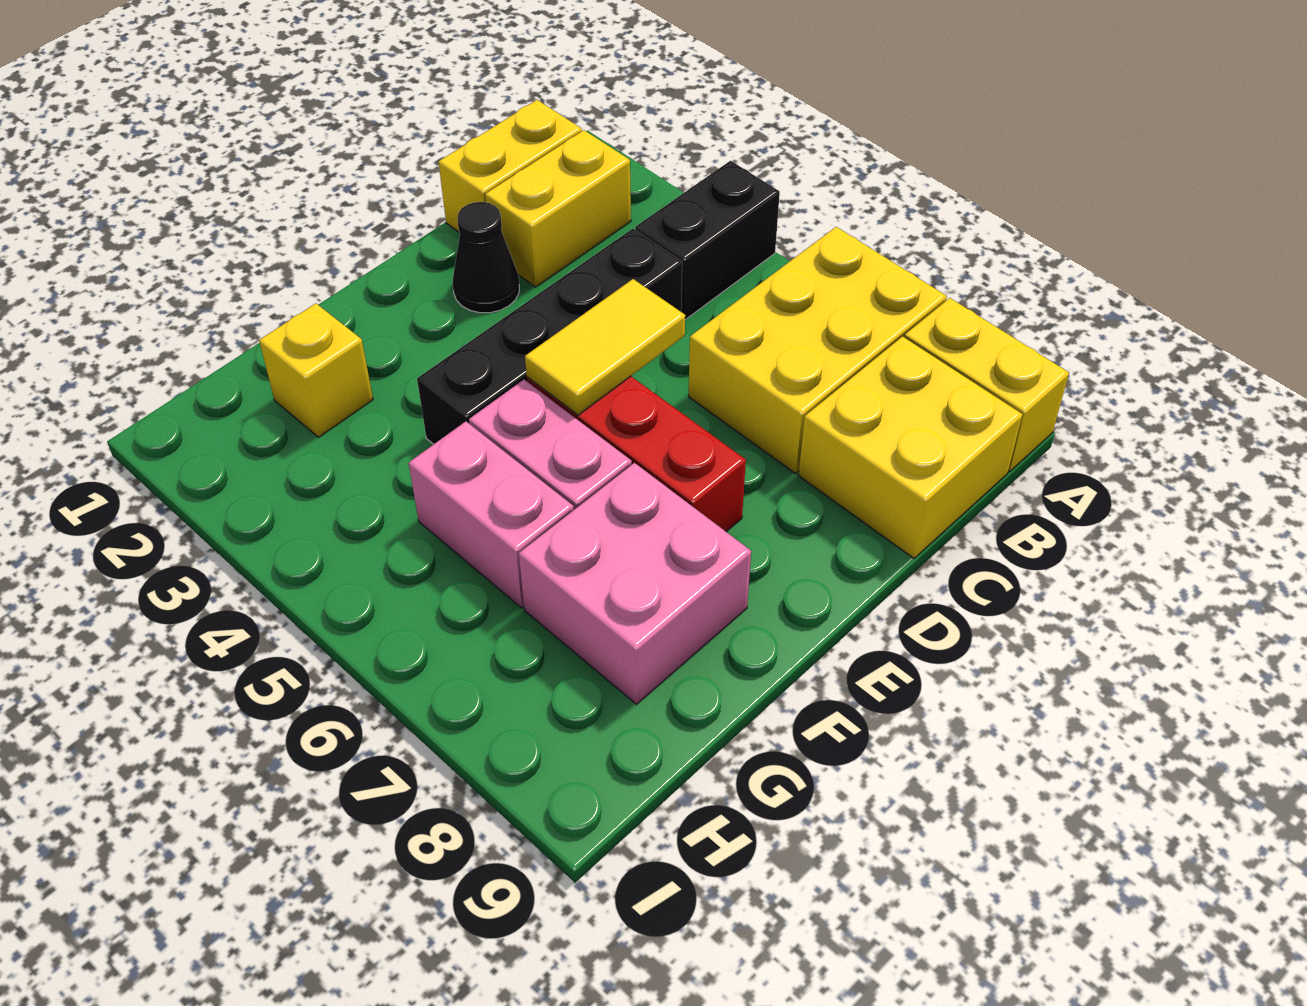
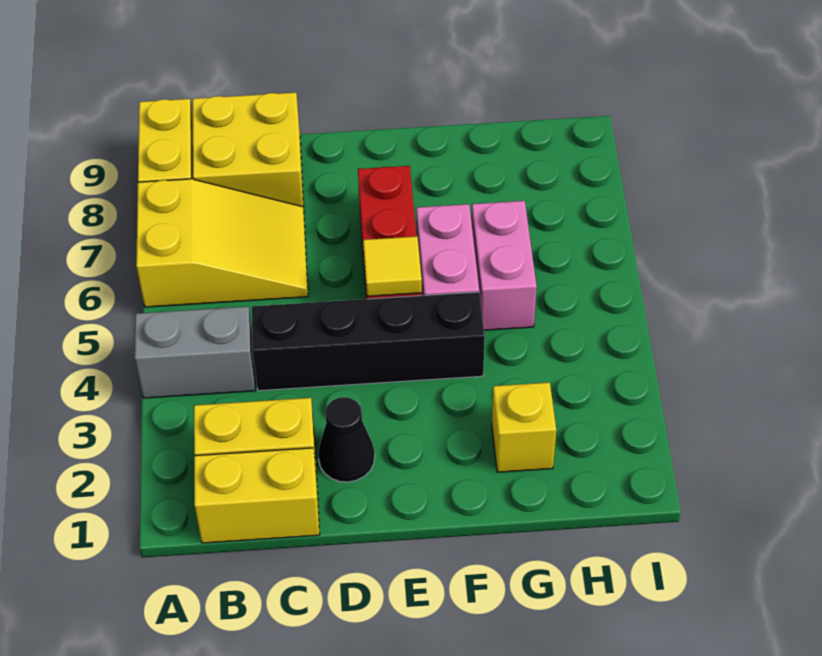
black 1x2 brick [635,161,780,320] -> grey 1x2 brick [135,307,255,398]
yellow 2x3 brick [689,227,947,473] -> yellow 2x3 slope [136,179,308,307]
yellow 1x2 tile [525,279,685,415] -> yellow 1x1 tile [363,236,422,296]
pink 2x2 brick [519,463,751,704] -> none

